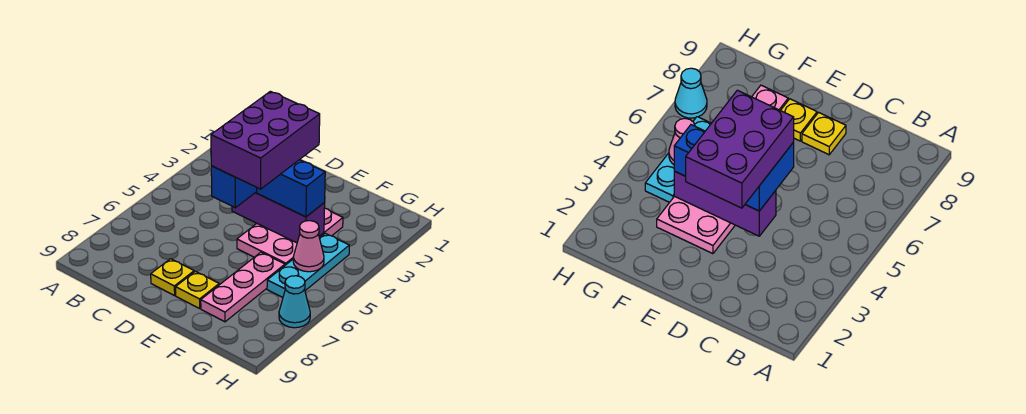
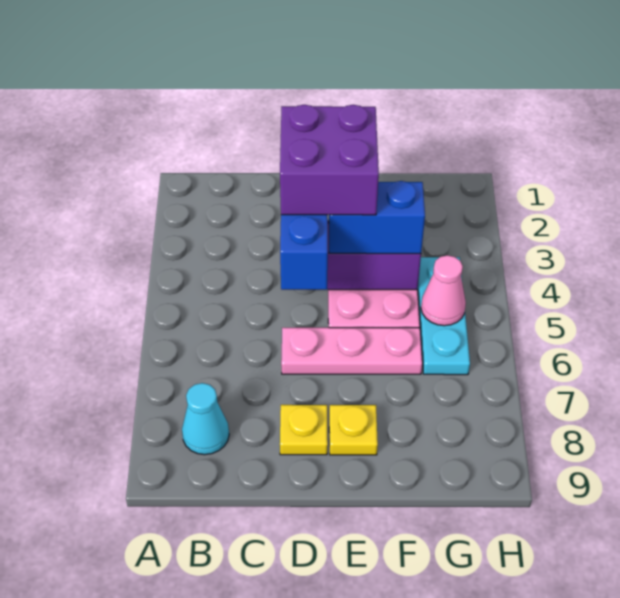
purple 2x3 brick [211,91,320,189] -> purple 2x2 brick [280,105,379,215]
pink 1x3 plate [201,252,285,322] -> pink 1x3 plate turned to [281,328,422,374]
cyan 1x1 cone [279,276,310,328] -> cyan 1x1 cone moved to [182,383,229,455]

